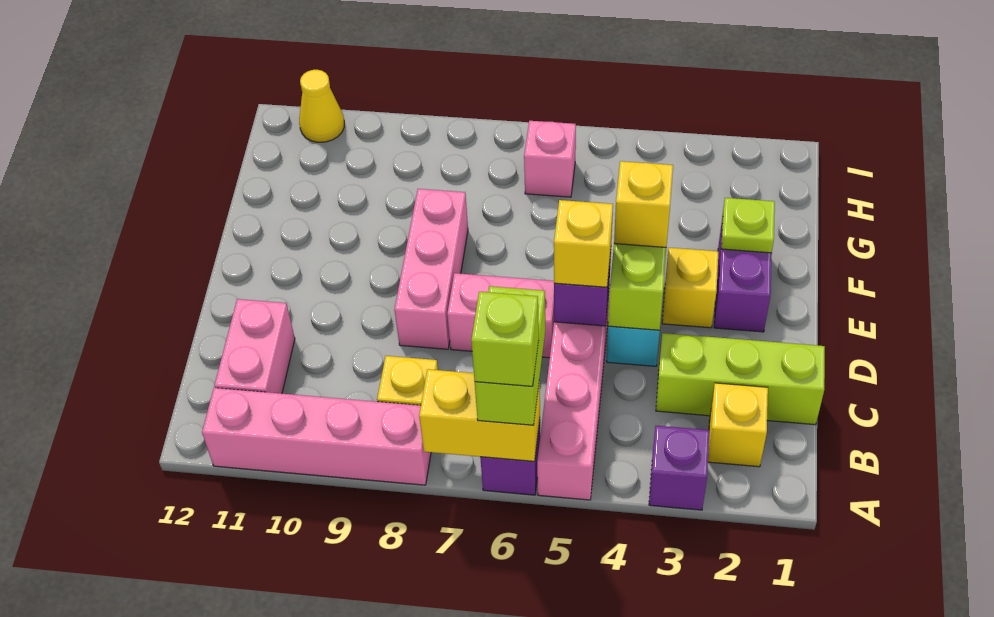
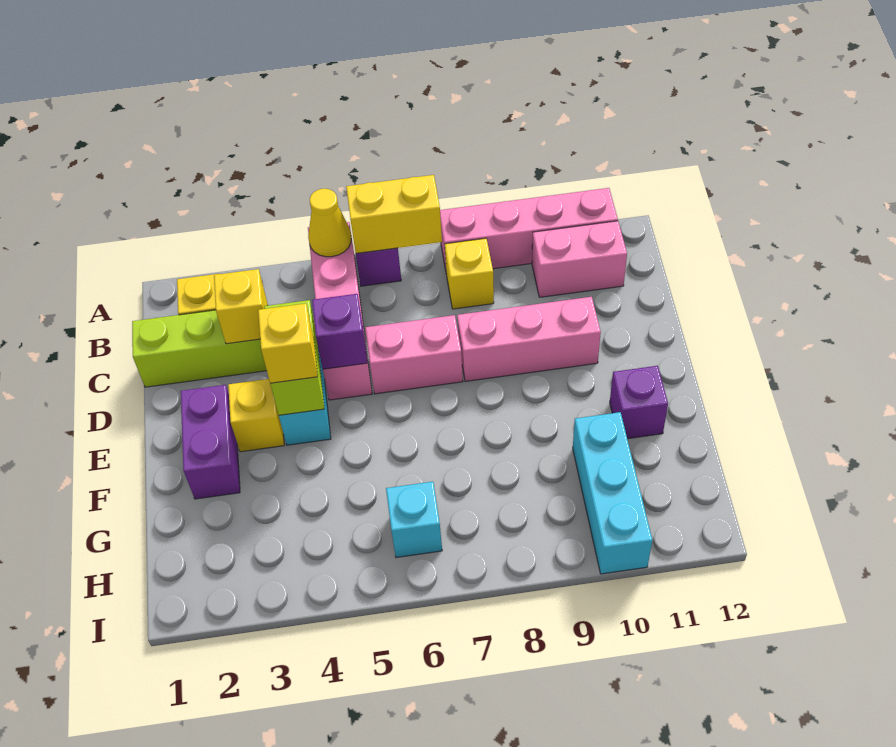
purple 1x1 brick [649,426,710,510] -> purple 1x1 brick moved to [610,366,668,439]
lime 1x2 brick [475,286,545,425] -> none
lime 1x1 brick [471,292,539,386] -> none
pink 1x2 brick [214,299,295,394] -> pink 1x2 brick turned to [532,221,627,297]
yellow 1x1 brick [554,200,613,287] -> yellow 1x1 brick moved to [214,269,268,344]
pink 1x3 brick [394,189,468,349] -> pink 1x3 brick turned to [457,297,601,381]
lime 1x1 plate [721,198,775,253] -> none
none -> cyan 1x3 brick [573,412,652,574]
pink 1x1 brick [524,121,576,197] -> cyan 1x1 brick [386,482,442,557]
yellow 1x1 cone [299,70,344,142] -> yellow 1x1 cone moved to [308,189,351,257]

